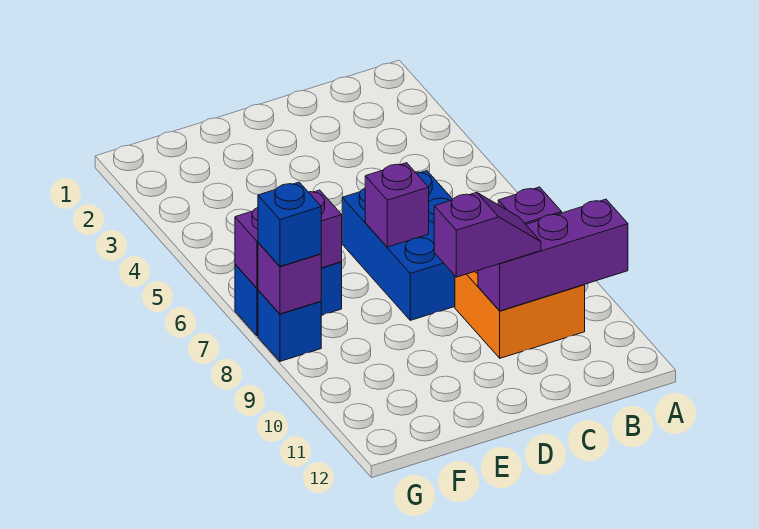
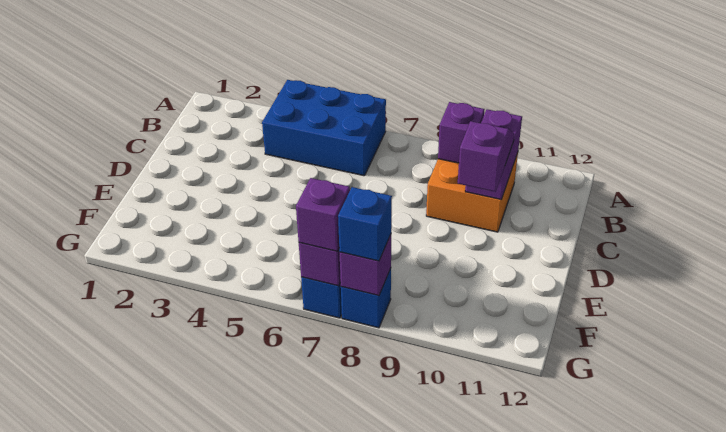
purple 1x3 brick [478,199,628,311] -> purple 1x2 brick [465,109,522,200]
blue 2x3 brick [342,171,455,320] -> blue 2x3 brick moved to [262,80,386,176]
purple 1x1 brick [365,163,429,247] -> purple 1x1 brick moved to [296,178,350,251]

